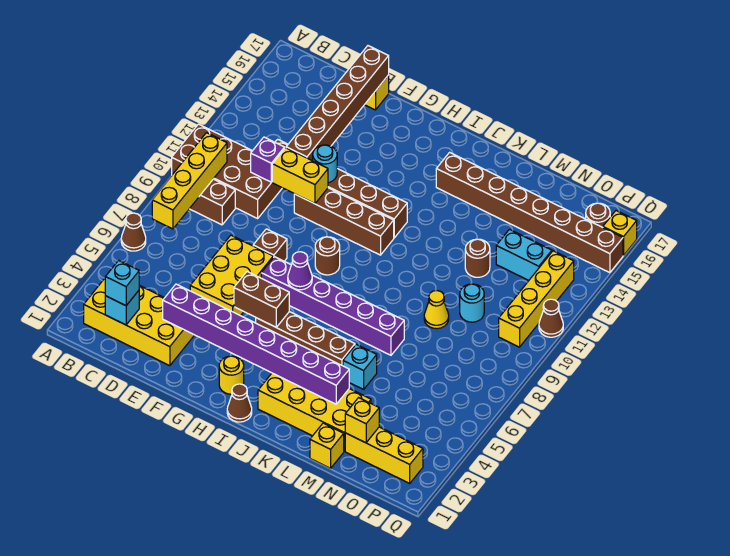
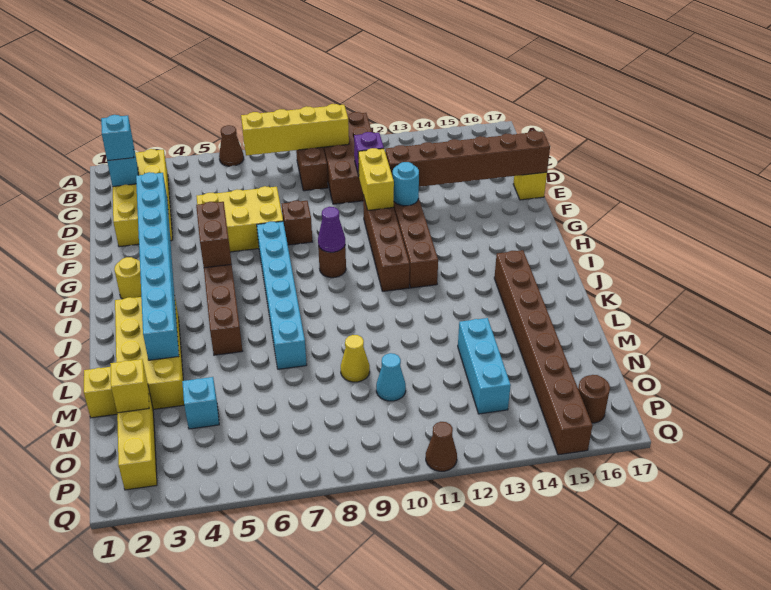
purple 1x8 brick [163,284,349,404] -> cyan 1x8 brick [136,172,179,360]
purple 1x6 brick [261,257,404,355] -> cyan 1x6 brick [257,221,307,369]
purple 1x1 cone [288,252,312,290] -> purple 1x1 cone moved to [318,207,345,252]
brown 1x1 cone [227,384,252,422] -> none
cyan 1x1 brick [343,344,377,389] -> cyan 1x1 brick moved to [182,377,219,429]
brown 1x1 round brick [465,239,490,277] -> none
cyan 1x1 round brick [460,284,484,322] -> cyan 1x1 cone [376,353,406,401]
cyan 1x2 brick [496,229,552,280] -> cyan 1x3 brick [458,318,511,414]
yellow 1x4 brick [499,251,574,347] -> none
yellow 1x1 brick [603,211,637,256] -> none

